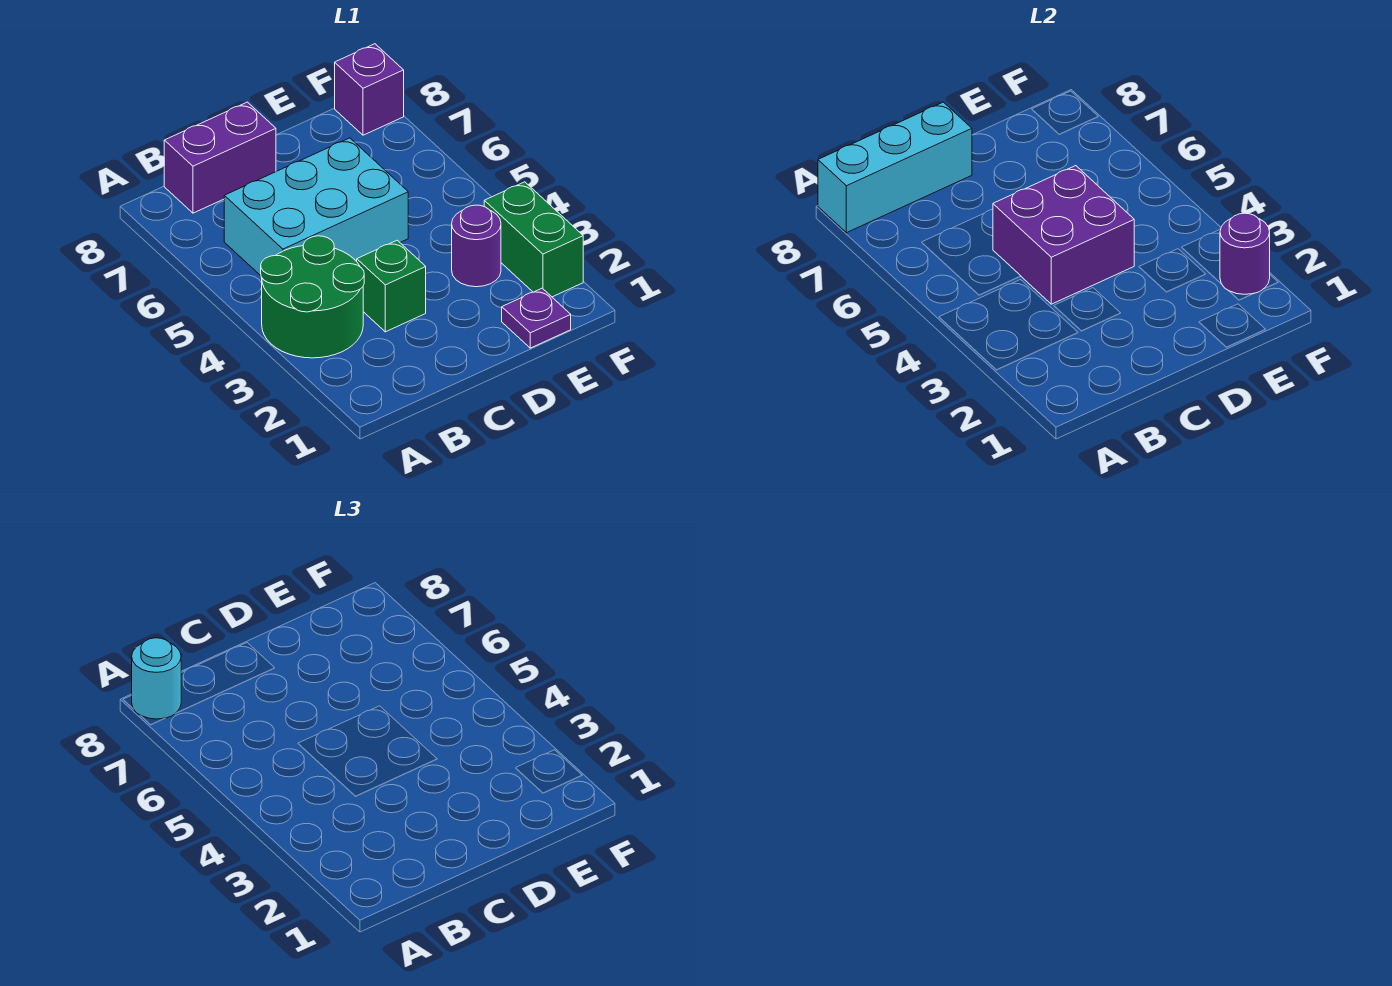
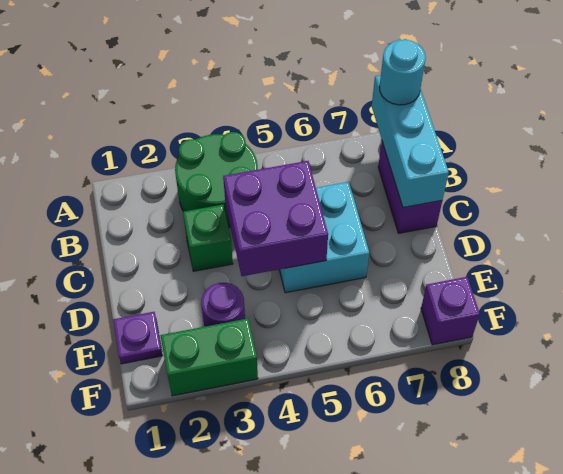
cyan 2x3 brick [224,138,408,276] -> cyan 2x2 brick [279,182,369,293]
purple 1x1 round brick [1220,213,1270,294] -> none

